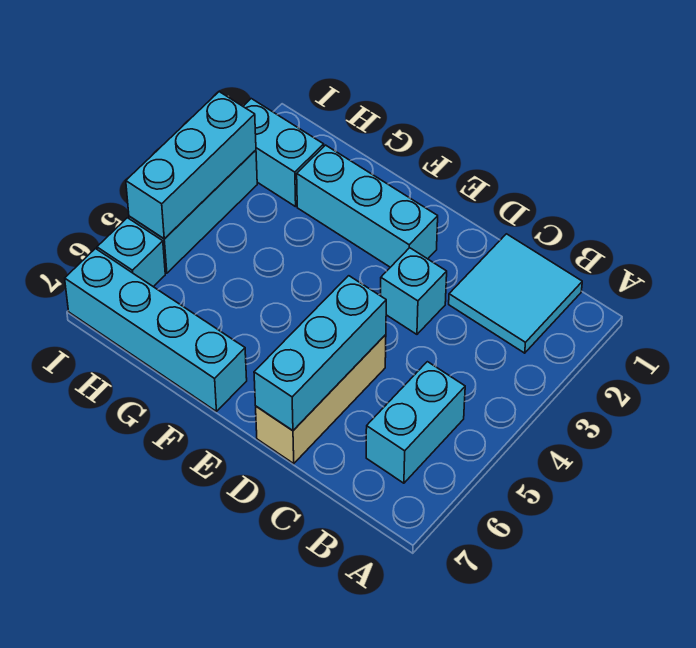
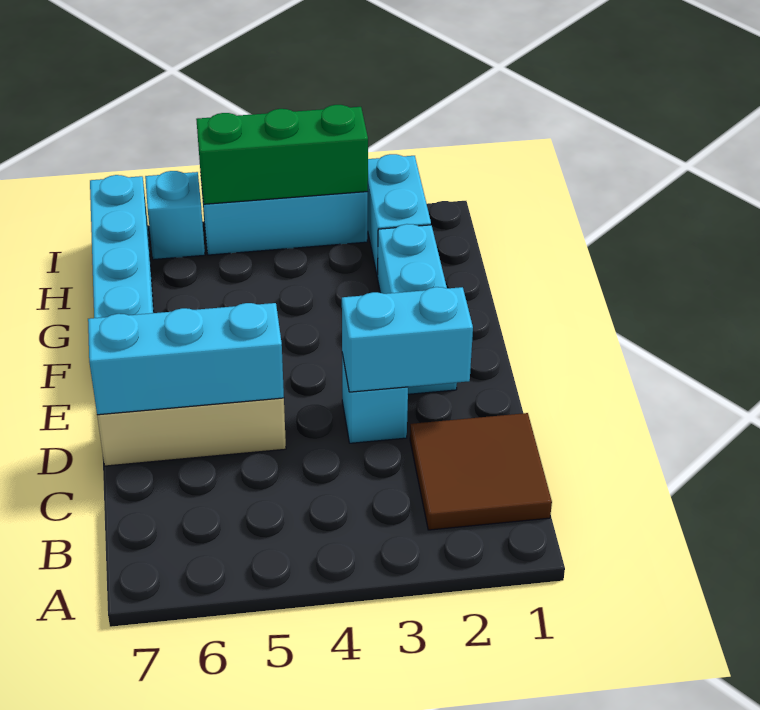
cyan 2x2 tile [449,234,582,353] -> brown 2x2 tile [410,413,552,530]
cyan 1x2 brick [366,362,465,483] -> cyan 1x2 brick moved to [342,287,473,392]
cyan 1x3 brick [126,92,256,239] -> green 1x3 brick [196,105,368,204]

